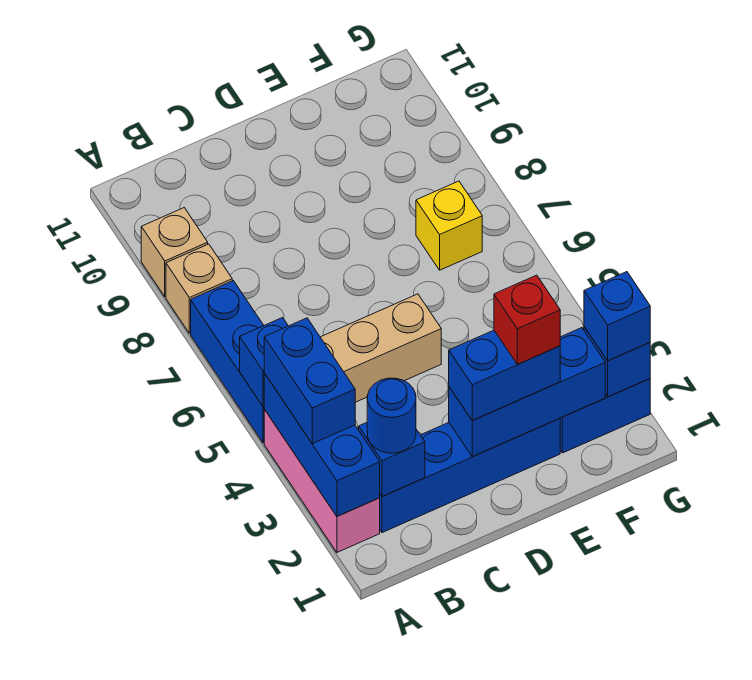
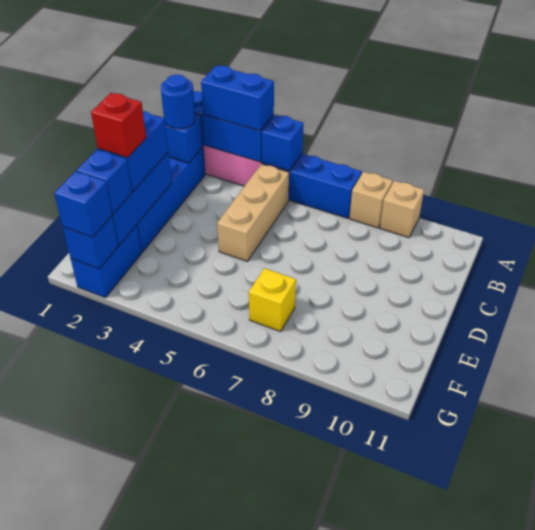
none -> blue 1x1 brick [77,150,132,214]

